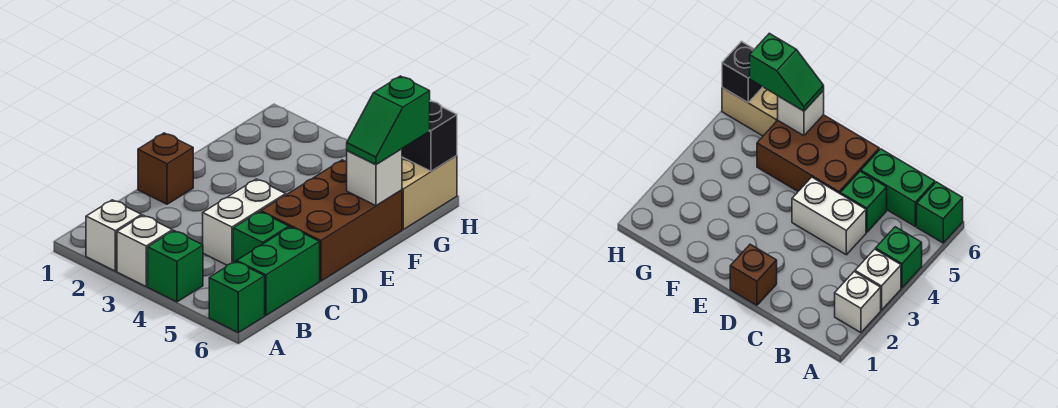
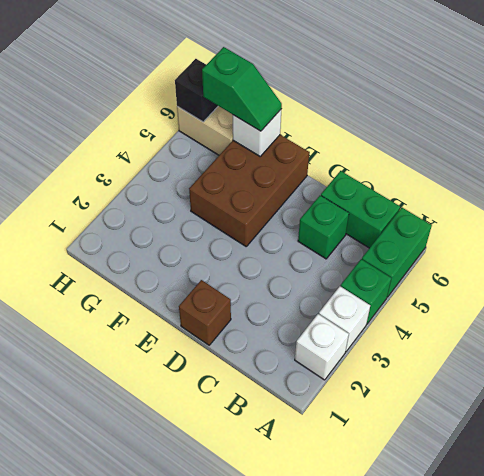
green 1x1 brick [209,261,265,333] -> green 1x2 brick [362,208,432,297]
white 1x2 brick [203,179,286,265] -> none
brown 2x3 brick [261,160,402,281] -> brown 2x3 brick turned to [189,135,309,246]

